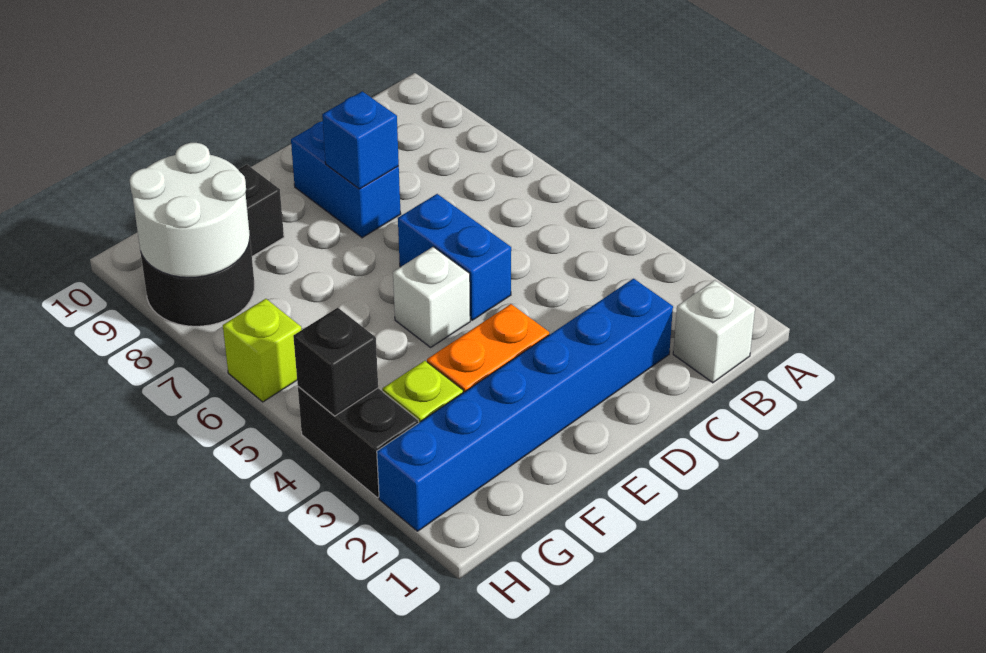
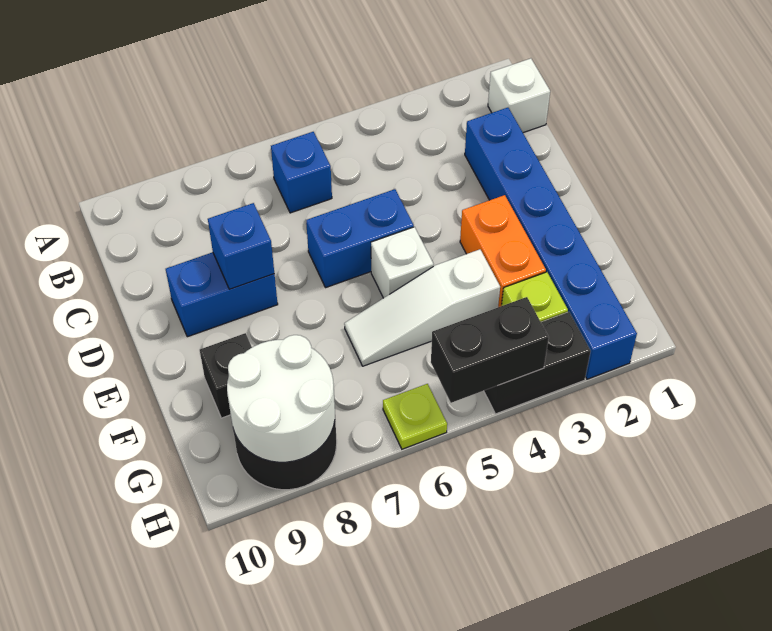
none -> blue 1x1 brick [271,132,332,213]
none -> white 1x3 slope [344,249,500,366]
black 1x1 brick [293,308,378,416] -> black 1x2 brick [431,297,549,403]
lime 1x1 brick [223,299,301,402] -> lime 1x1 plate [383,384,447,449]

